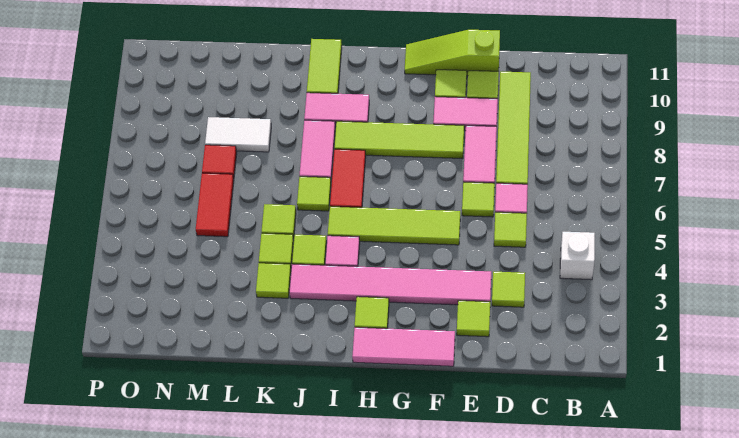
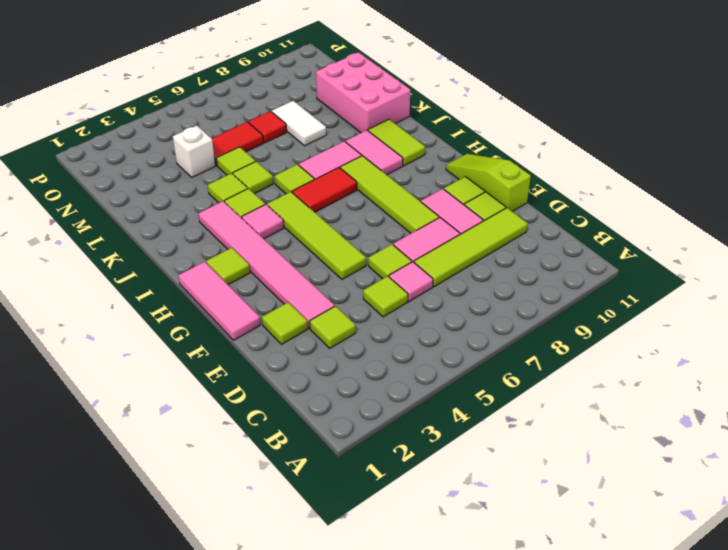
white 1x1 brick [560,232,595,280] -> white 1x1 brick moved to [173,125,215,177]
lime 1x2 tile [307,39,342,94] -> lime 1x2 tile turned to [368,119,425,166]
lime 1x1 tile [256,263,291,298] -> lime 1x1 tile moved to [216,147,255,175]
none -> pink 2x3 brick [316,52,410,133]

